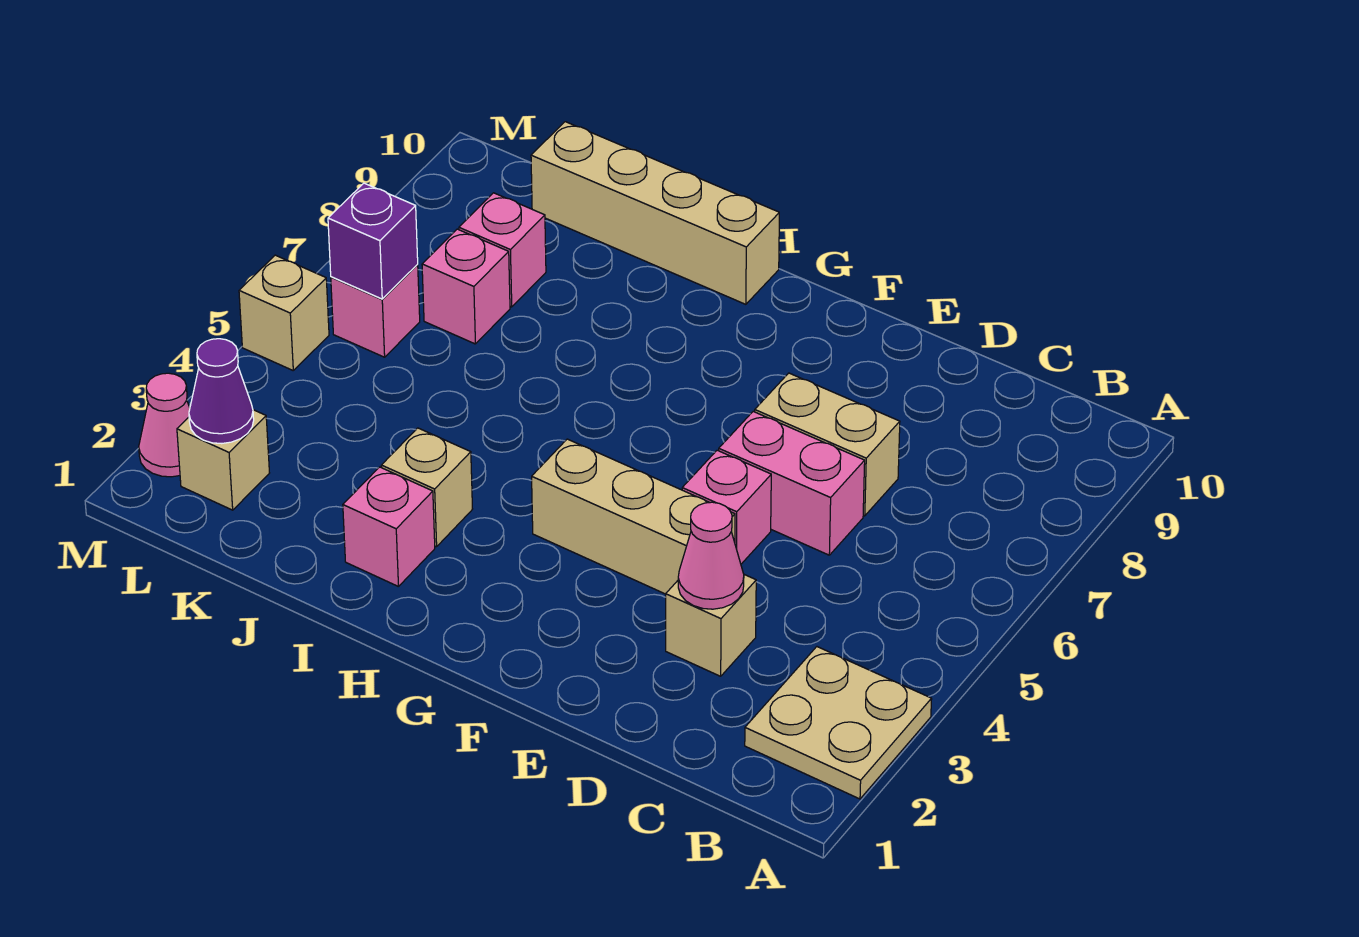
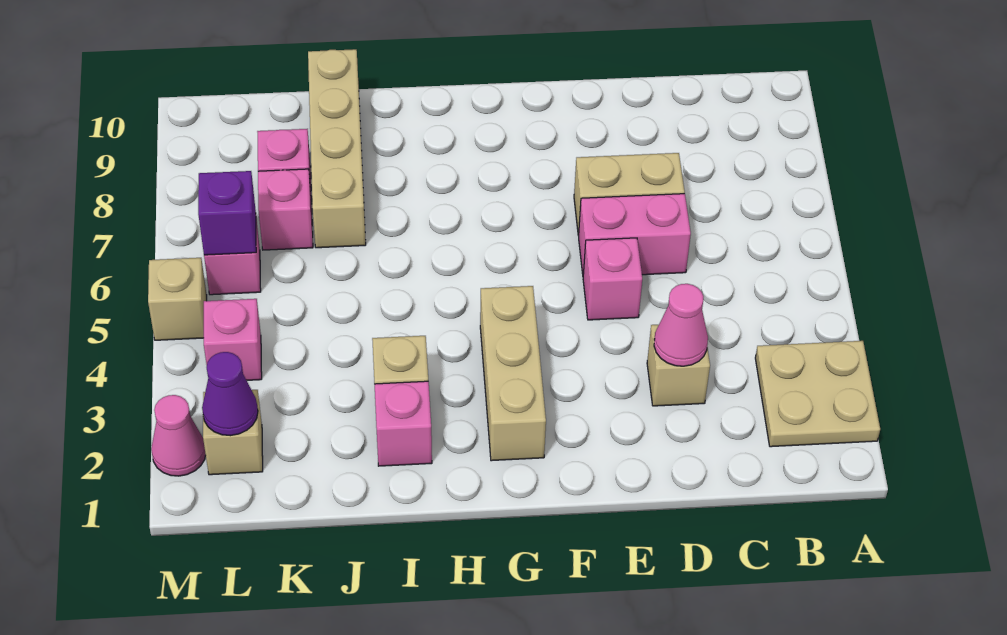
tan 1x3 brick [532,439,735,594] -> tan 1x3 brick turned to [480,286,546,461]
tan 1x4 brick [531,122,779,304] -> tan 1x4 brick turned to [308,49,366,248]
none -> pink 1x1 brick [204,299,262,380]

